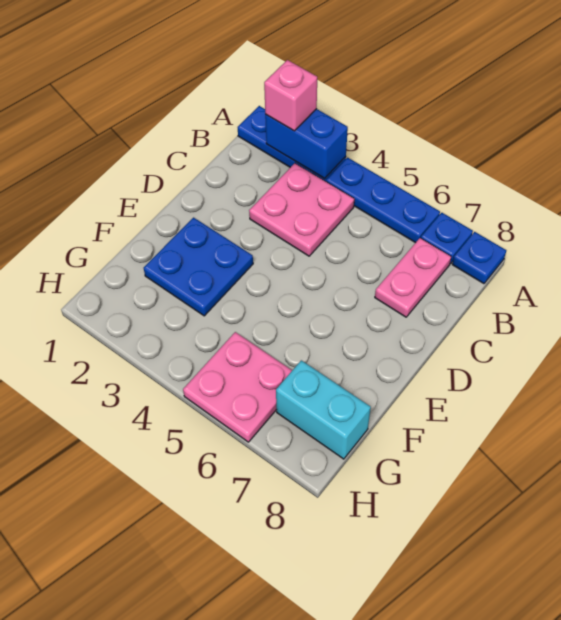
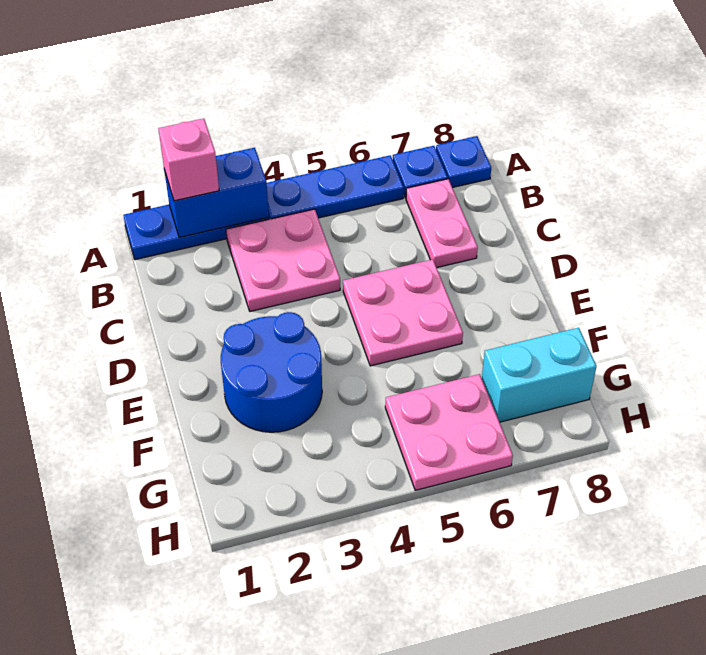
none -> pink 2x2 plate [343,259,463,366]
blue 2x2 plate [144,218,253,316] -> blue 2x2 round brick [221,312,322,432]

